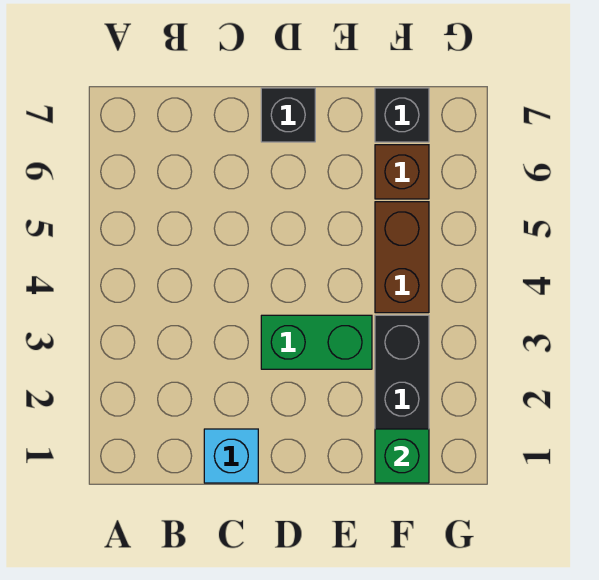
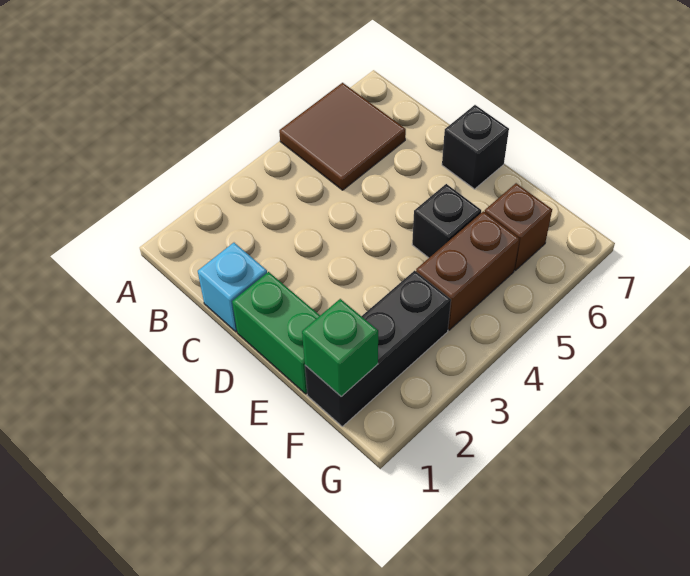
none -> brown 2x2 tile [279,83,406,190]
green 1x2 brick [261,315,372,369] -> green 1x2 brick moved to [232,272,320,394]
black 1x1 brick [375,88,429,142] -> black 1x1 brick moved to [412,184,481,258]

